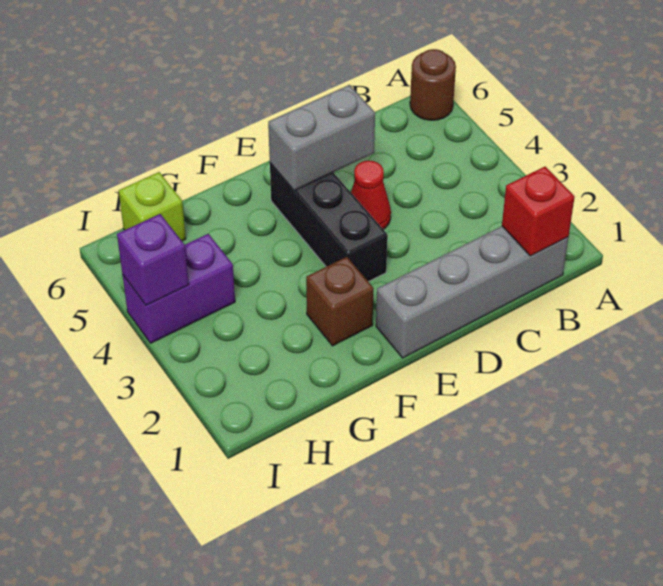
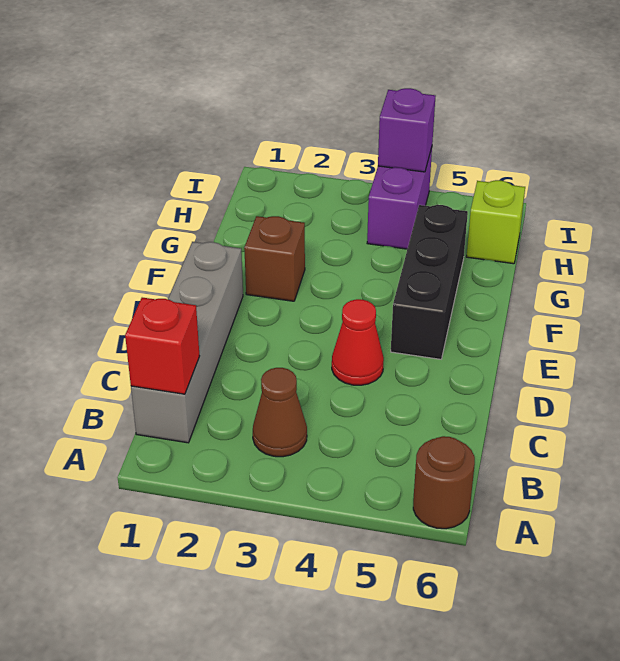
none -> brown 1x1 cone [253,368,307,457]
grey 1x2 brick [268,85,375,191] -> none
black 1x3 brick [270,163,388,282] -> black 1x3 brick turned to [391,205,468,359]

